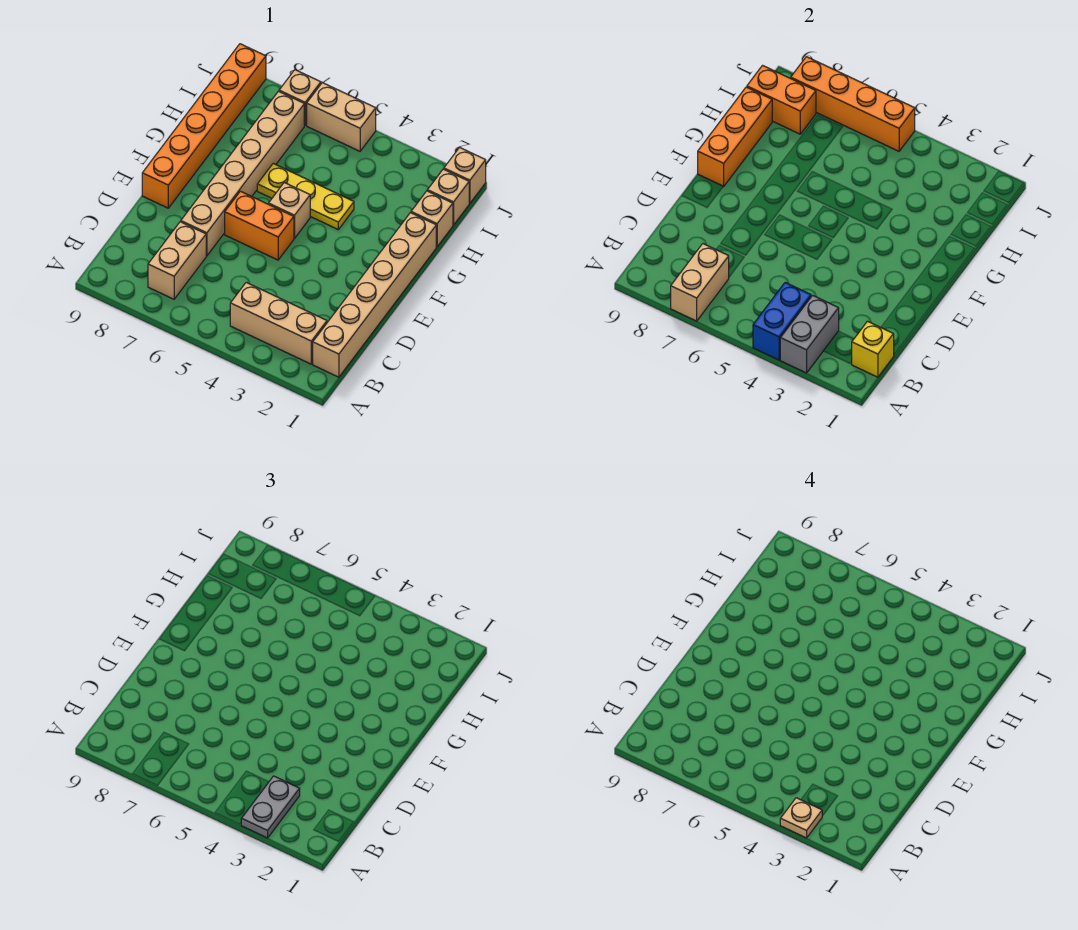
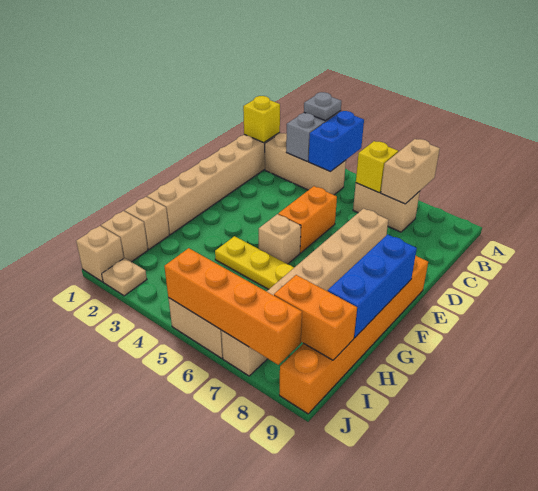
grey 1x2 plate [241,776,300,838] -> grey 1x1 plate [304,92,341,121]
tan 1x1 plate [780,798,822,838] -> tan 1x1 plate moved to [102,258,147,296]
none -> yellow 1x1 brick [356,141,398,193]
tan 1x2 brick [148,222,206,299] -> tan 1x2 brick turned to [353,183,420,232]
orange 1x2 brick [225,191,294,260] -> orange 1x2 brick turned to [278,186,337,253]
orange 1x3 brick [698,87,772,187] -> blue 1x3 brick [328,234,417,338]

